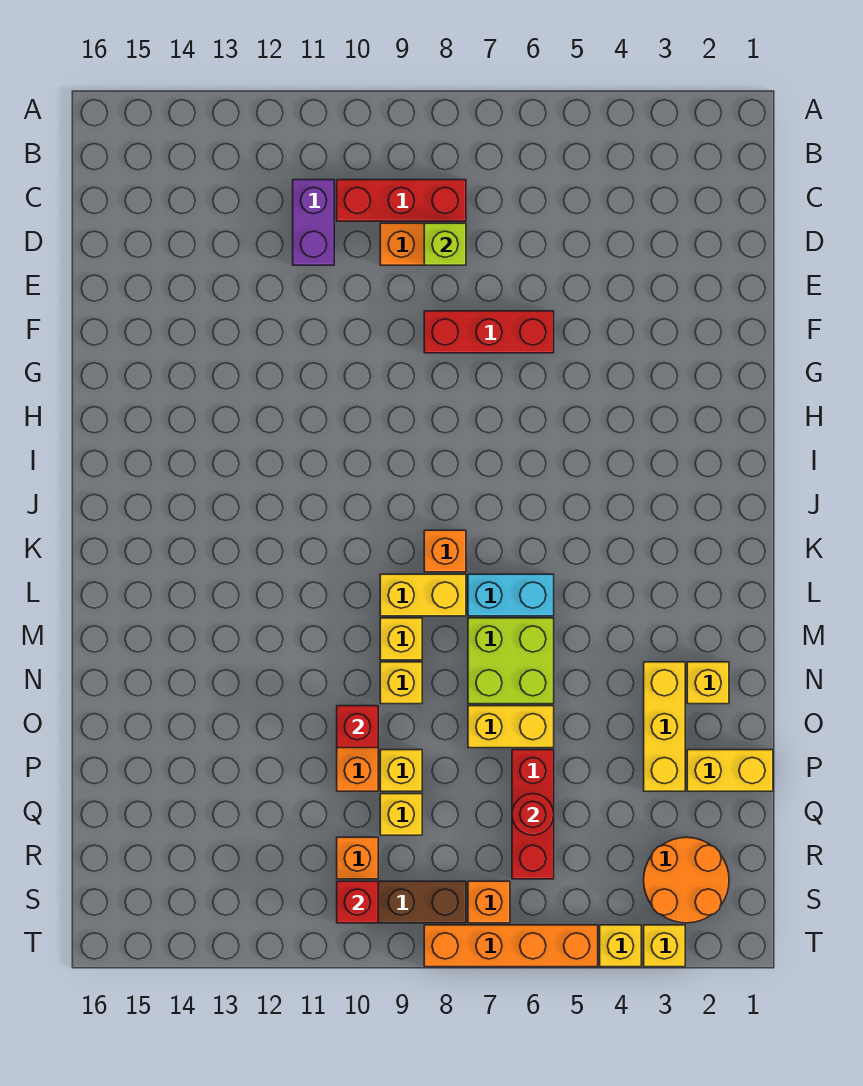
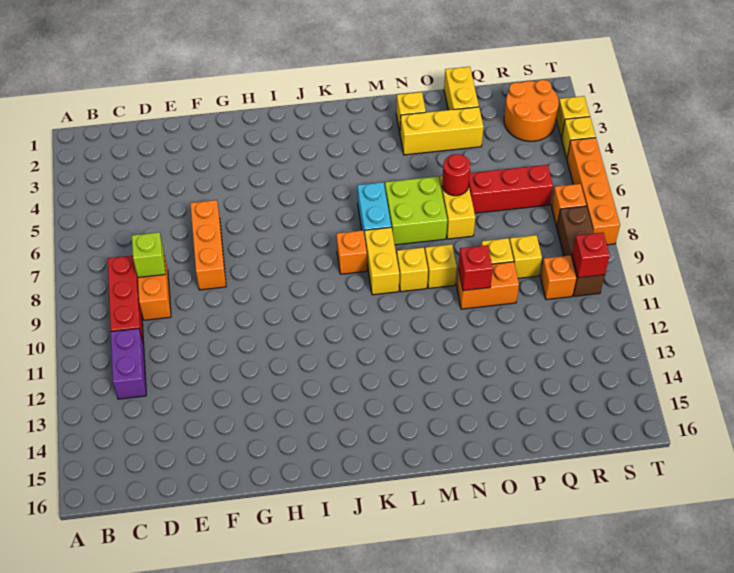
purple 1x2 brick [293,180,334,265] -> purple 1x2 brick turned to [111,328,146,399]
red 1x3 brick [424,311,554,353] -> orange 1x3 brick [190,200,226,290]
red 1x1 round brick [512,794,554,835] -> red 1x1 round brick moved to [442,154,470,196]

